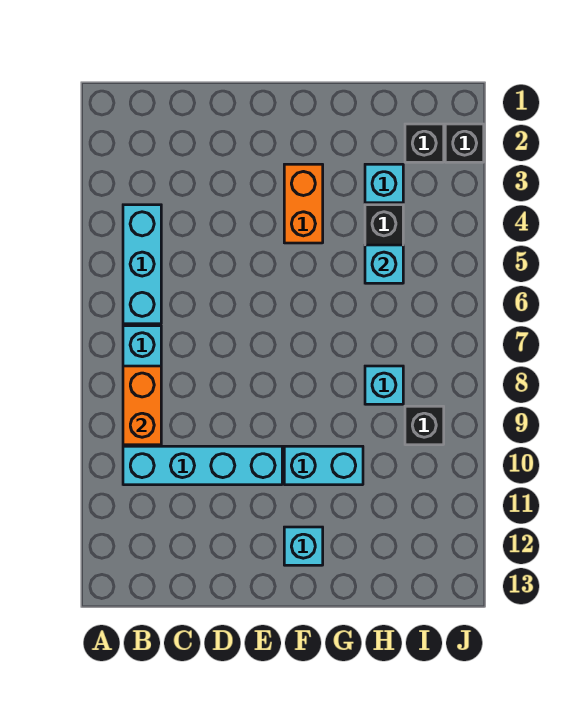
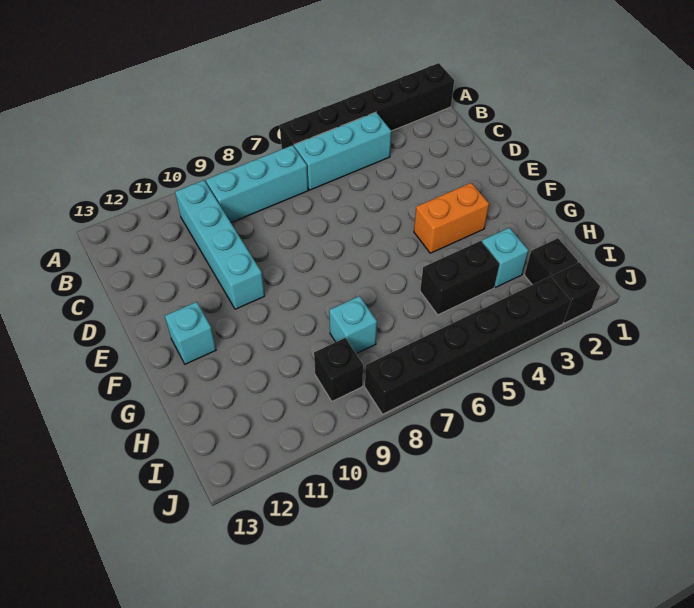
none -> black 1x6 brick [280,63,454,149]
orange 1x2 brick [123,366,161,445] -> none
cyan 1x2 brick [284,446,363,485] -> none
cyan 1x1 brick [365,245,403,283] -> none
none -> black 1x6 brick [365,276,571,414]

